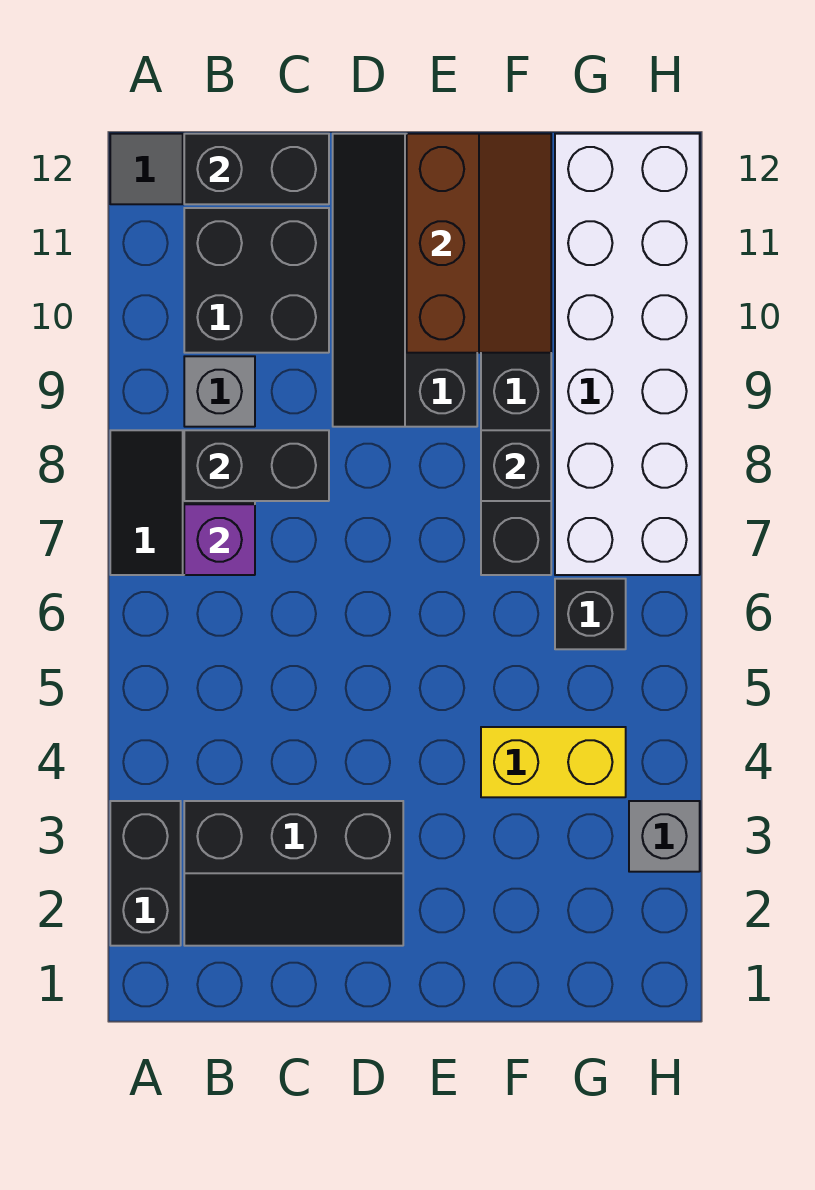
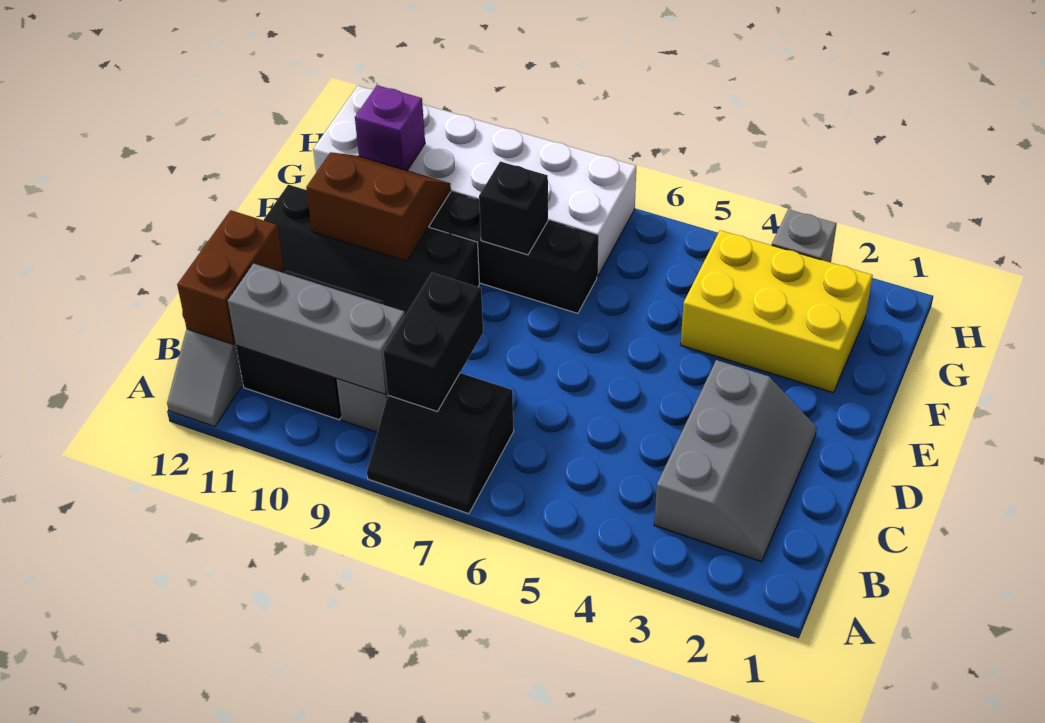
black 1x2 brick [110,801,181,946] -> none
black 2x3 slope [184,801,403,946] -> grey 2x3 slope [654,360,817,562]
purple 1x1 brick [184,504,255,575] -> purple 1x1 brick moved to [355,85,425,170]
none -> grey 1x3 brick [228,264,405,394]
black 1x2 brick [184,134,329,204] -> brown 1x2 brick [177,210,284,344]
brown 2x3 slope [407,134,551,353] -> brown 2x2 slope [306,152,451,261]
yellow 1x2 brick [481,727,626,797] -> yellow 2x3 brick [681,230,873,392]
black 1x1 brick [555,579,626,649] -> none

